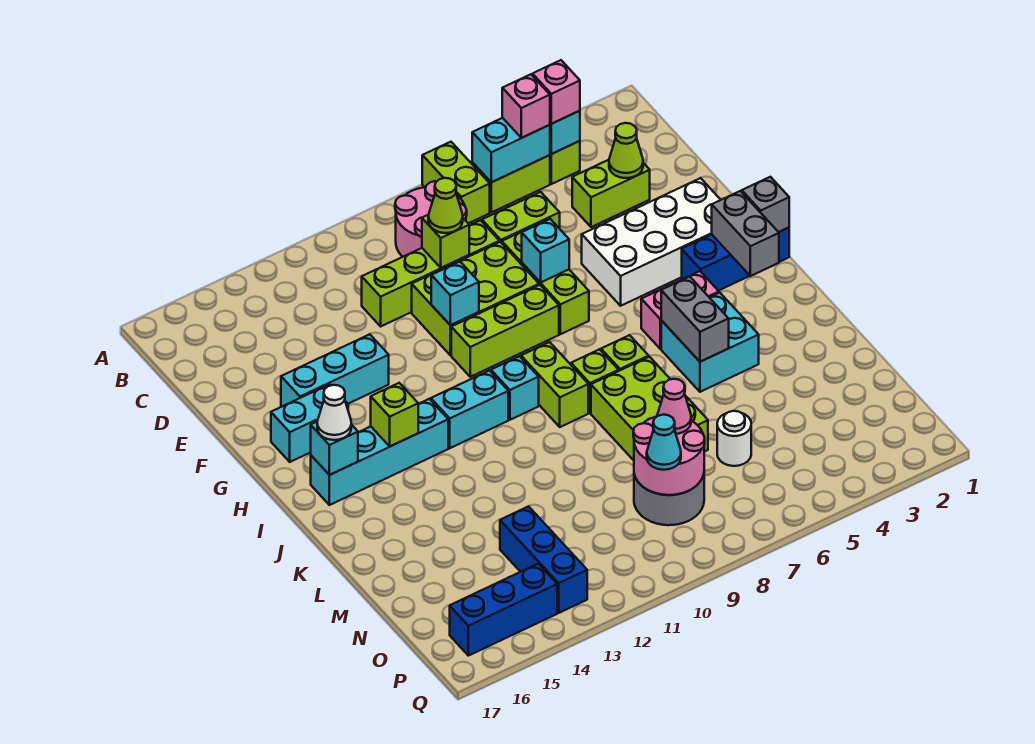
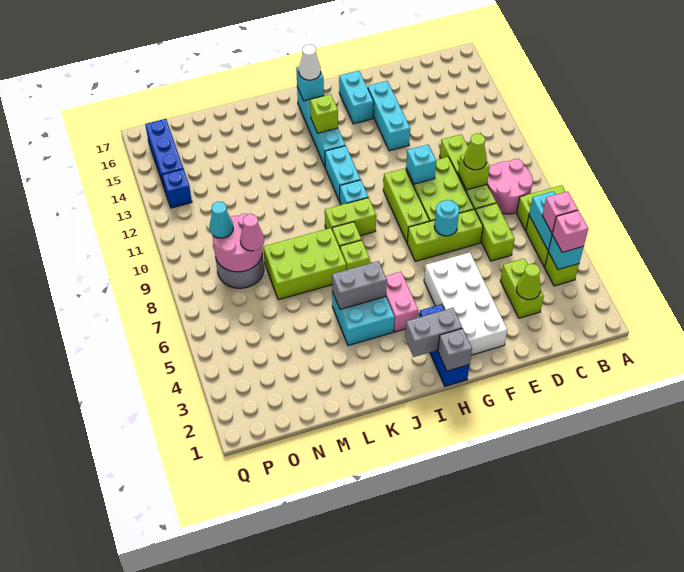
cyan 1x1 brick [522,219,569,283] -> cyan 1x1 round brick [434,200,459,236]
white 1x1 round brick [717,411,751,466] -> none
blue 1x3 brick [500,506,587,613] -> blue 1x1 brick [162,169,192,208]

